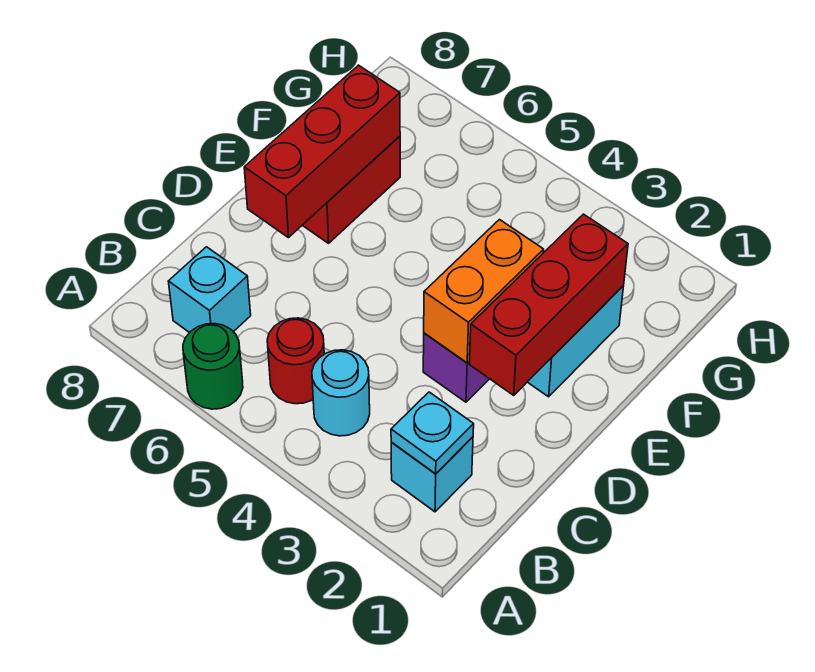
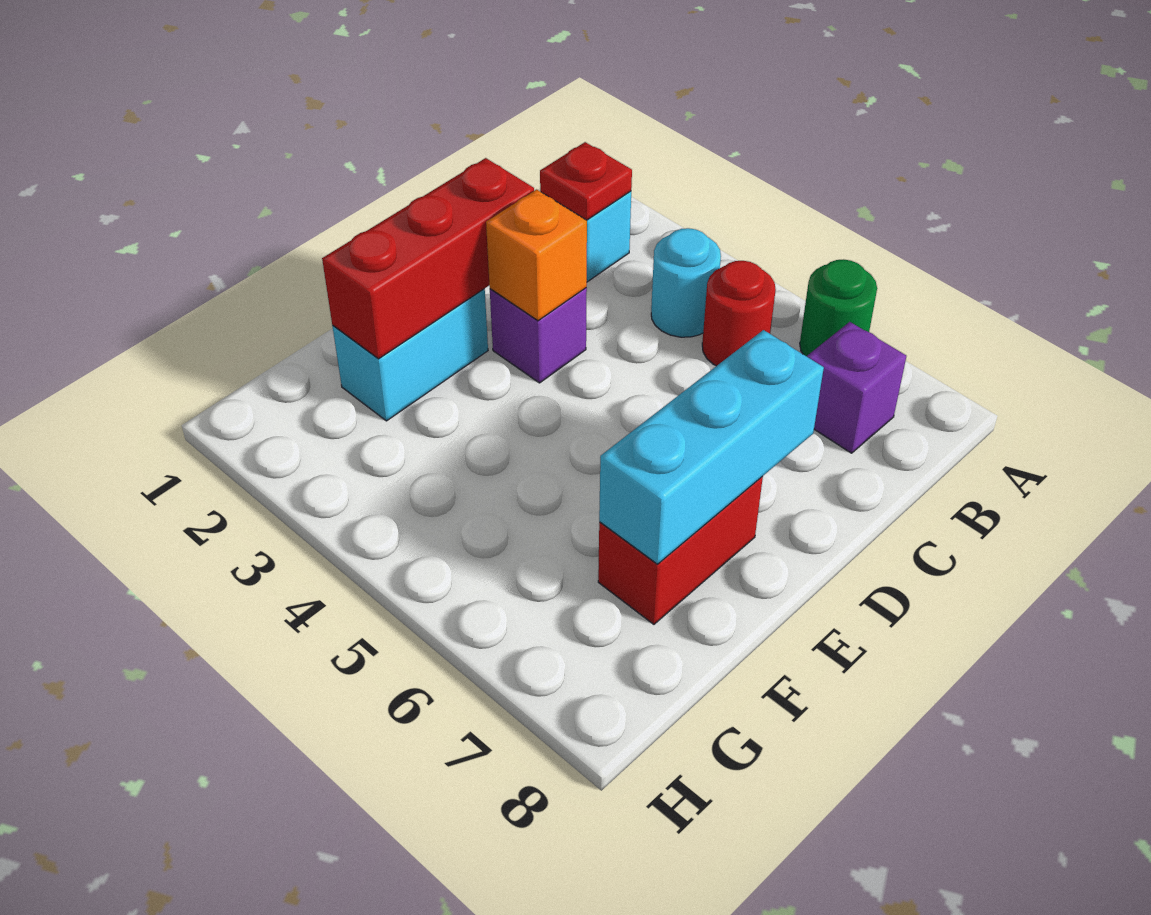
cyan 1x1 plate [391,392,474,474] -> red 1x1 plate [540,142,632,220]
cyan 1x1 brick [168,247,251,333] -> purple 1x1 brick [807,322,906,453]
orange 1x2 brick [424,220,544,363] -> orange 1x1 brick [486,190,587,321]
red 1x3 brick [244,65,400,238] -> cyan 1x3 brick [599,330,824,564]

